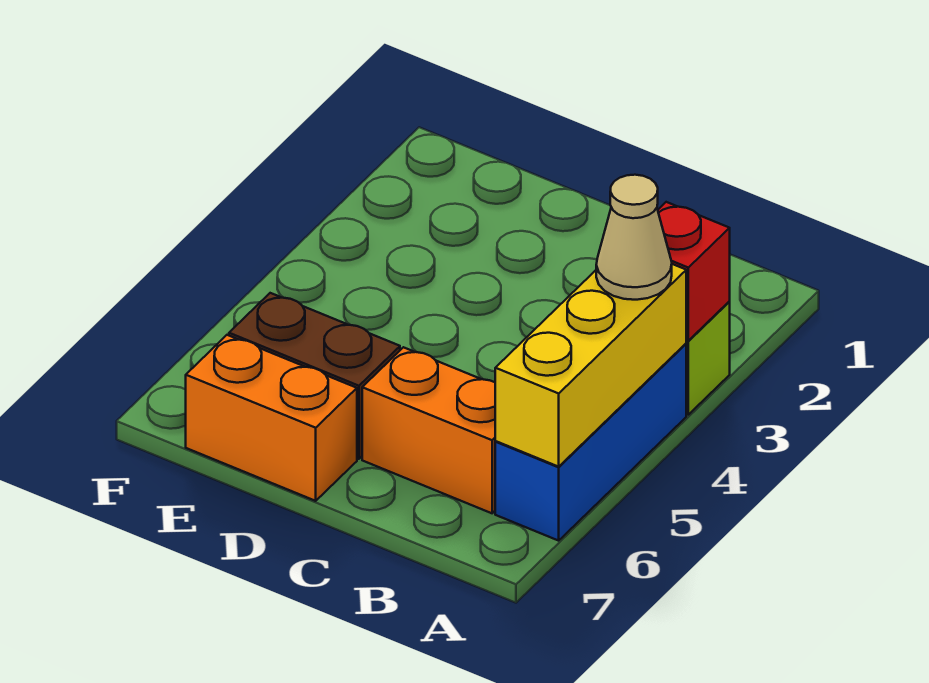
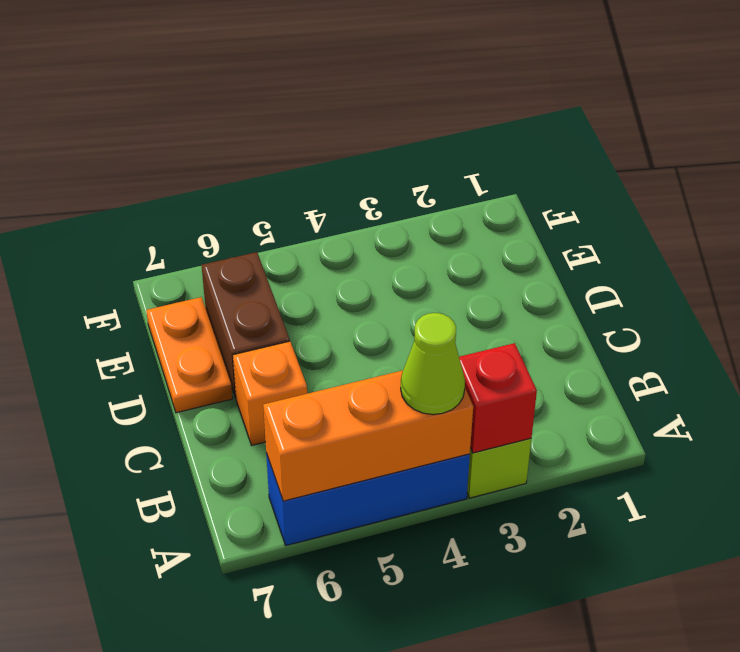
yellow 1x3 brick [495,264,686,467] -> orange 1x3 brick [263,370,473,501]
tan 1x1 cone [596,175,672,300] -> lime 1x1 cone [401,313,465,414]
orange 1x2 brick [362,347,496,513] -> orange 1x1 brick [233,341,307,445]
orange 1x2 brick [186,335,357,501] -> orange 1x2 plate [146,297,233,413]

